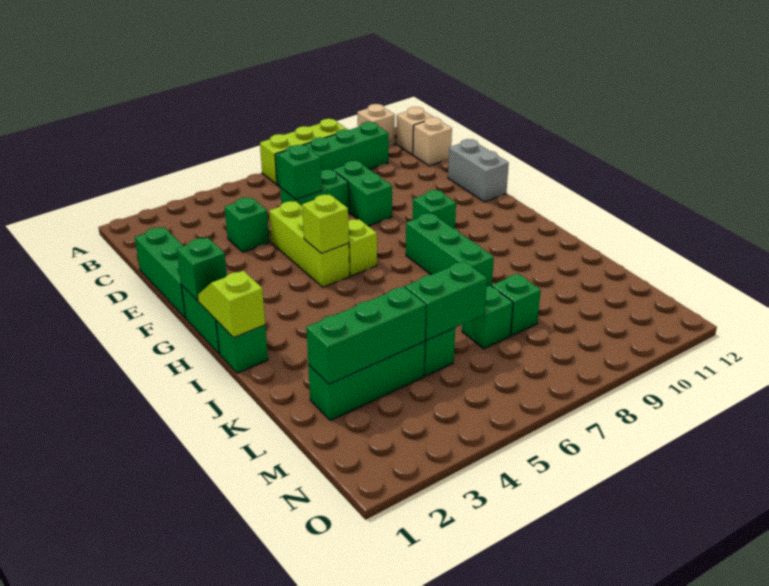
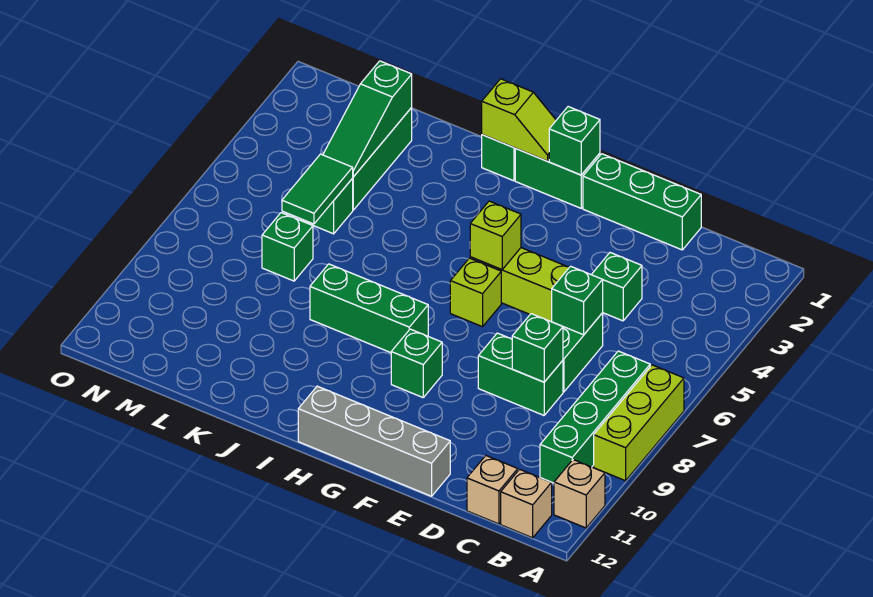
grey 1x2 brick [448,139,509,202] -> grey 1x4 brick [298,386,450,496]
green 1x3 brick [306,287,426,384] -> green 1x3 slope [323,61,412,177]
green 1x2 brick [405,261,487,341] -> green 1x2 tile [282,154,353,224]
green 1x1 brick [492,274,541,336] -> green 1x1 brick moved to [512,314,563,382]

